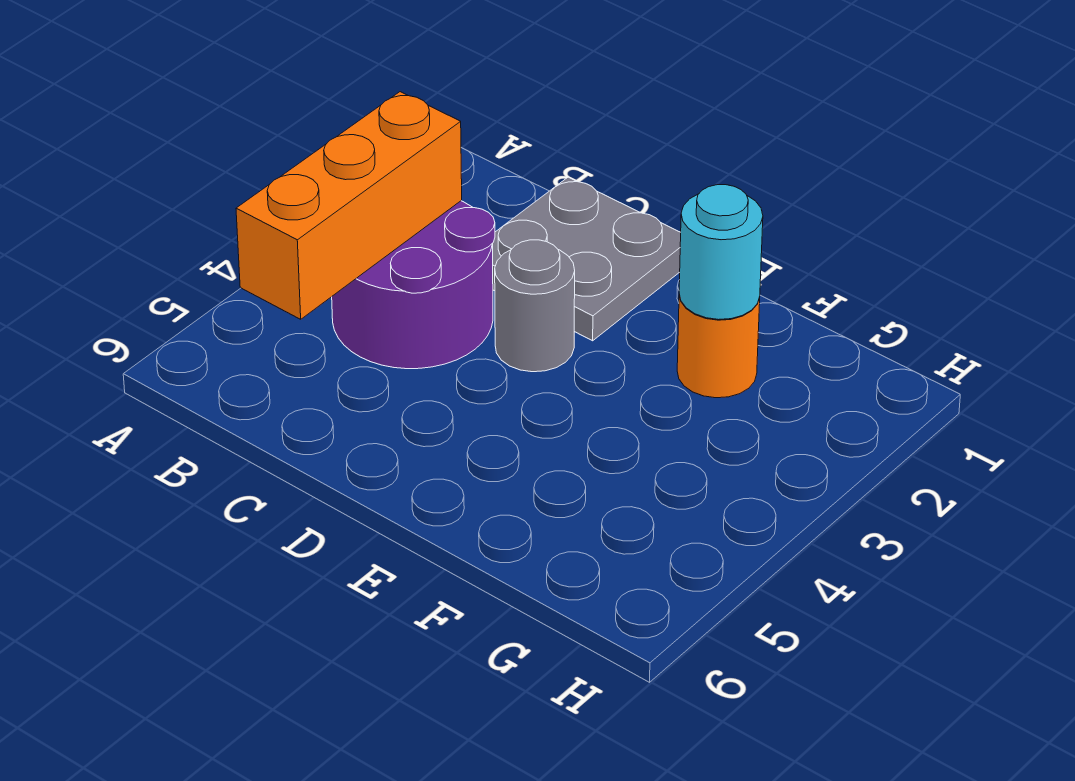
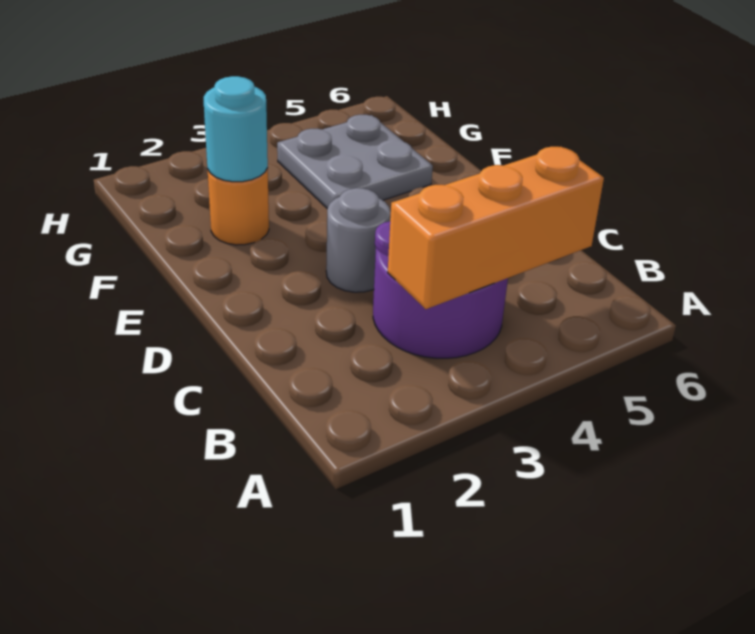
grey 2x2 plate [492,177,681,341] -> grey 2x2 plate moved to [277,115,433,208]

